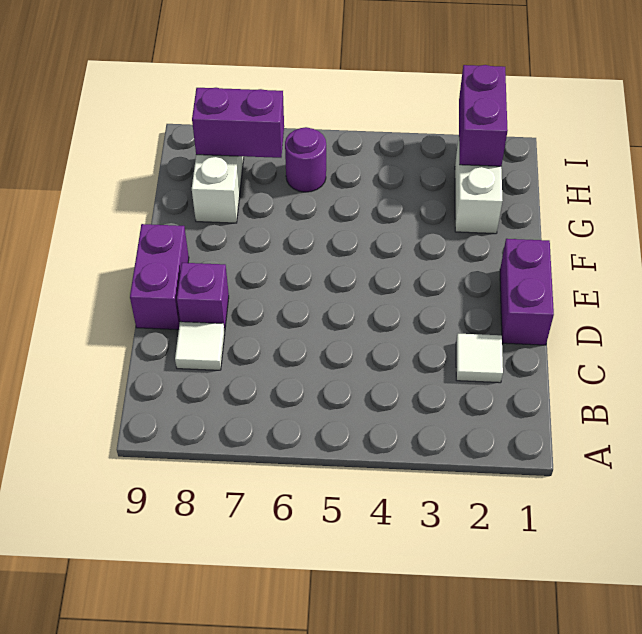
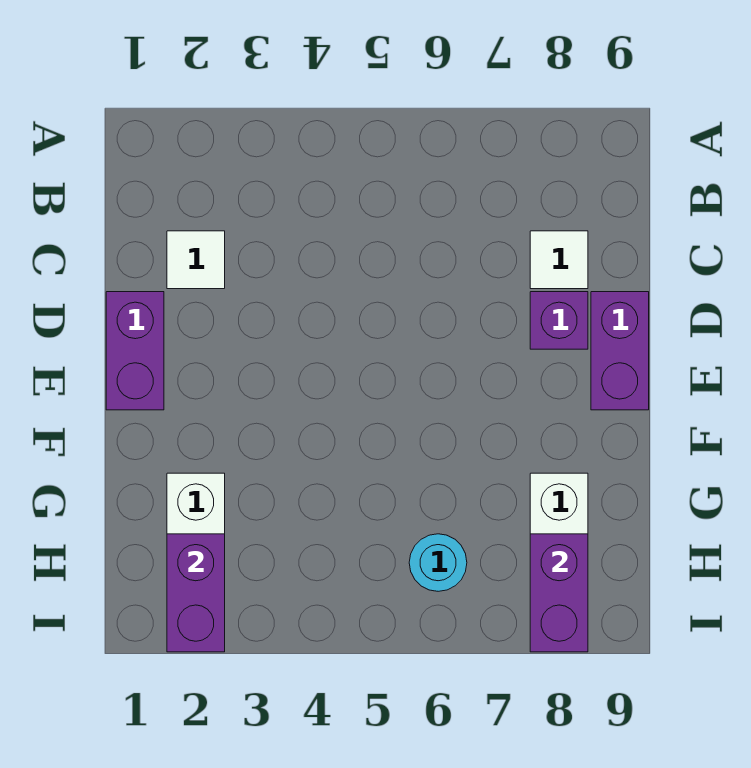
purple 1x1 round brick [285,127,326,192] -> cyan 1x1 round brick [409,534,467,591]
purple 1x2 brick [192,88,284,158] -> purple 1x2 brick turned to [530,534,588,652]

